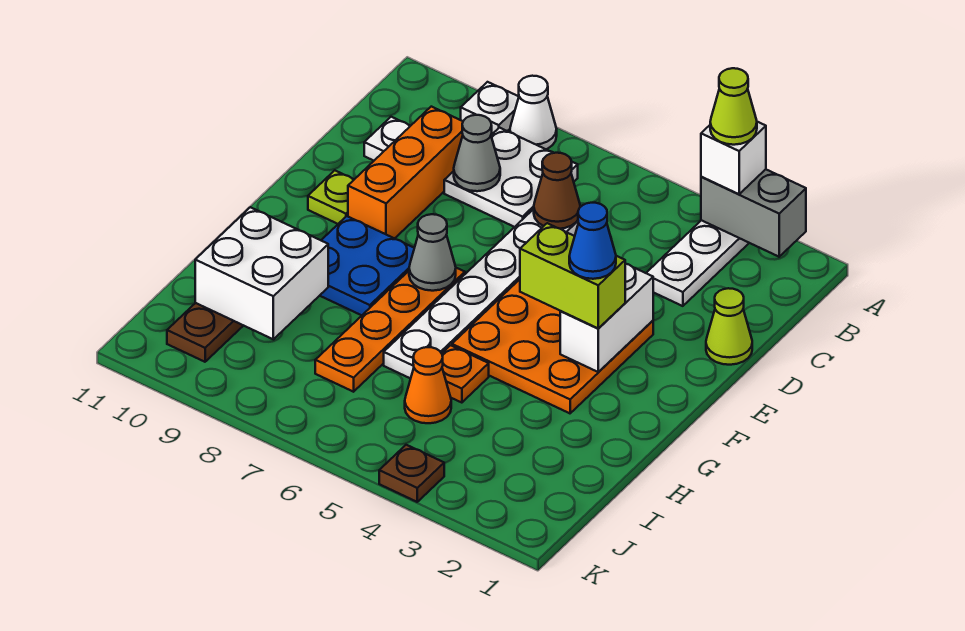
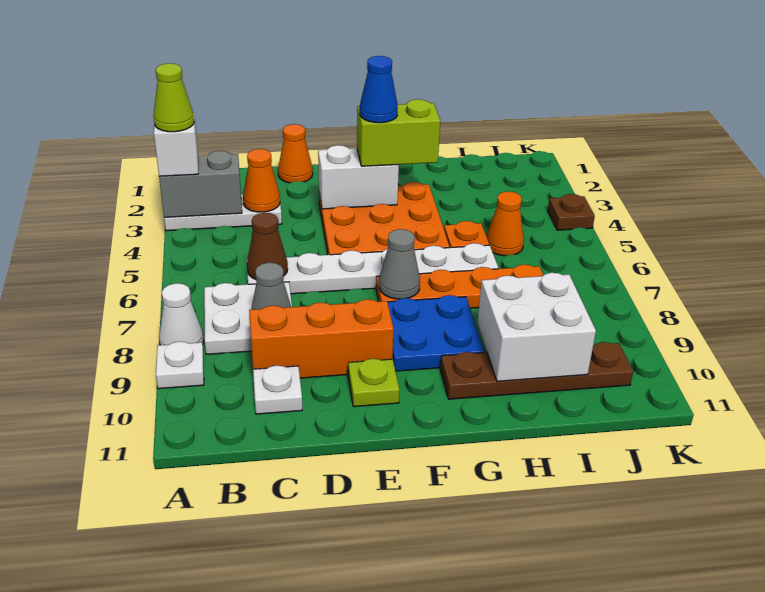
grey 1x2 brick [701,169,806,257] -> grey 1x2 brick turned to [159,151,242,217]
none -> orange 1x1 cone [243,149,280,212]
lime 1x1 cone [706,288,752,365] -> orange 1x1 cone [278,124,313,183]
lime 1x2 brick [520,223,625,329] -> lime 1x2 brick turned to [357,99,440,166]

